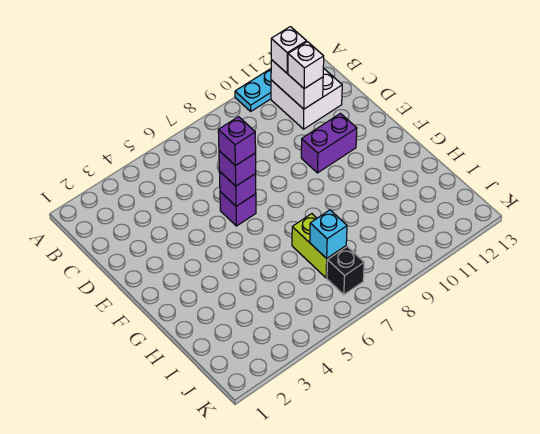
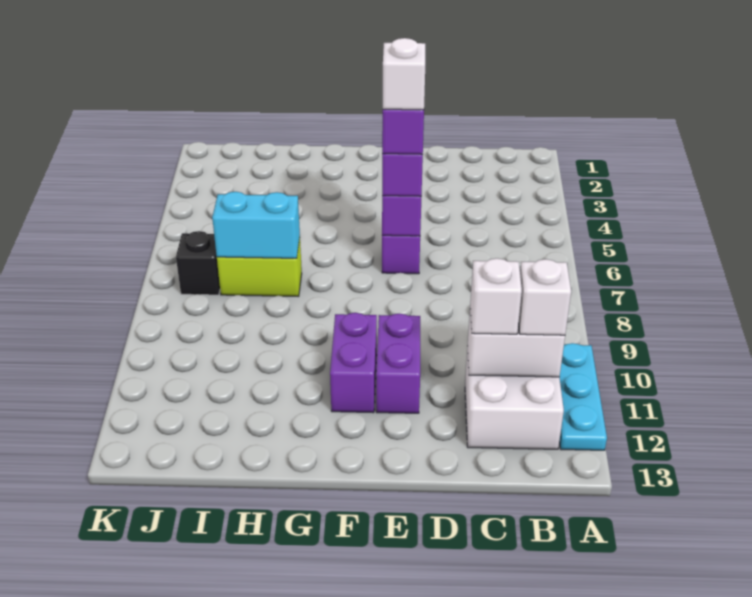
none -> white 1x1 brick [383,38,425,110]
none -> purple 1x2 brick [330,313,377,413]
cyan 1x1 brick [310,210,347,258] -> cyan 1x2 brick [212,192,300,258]

